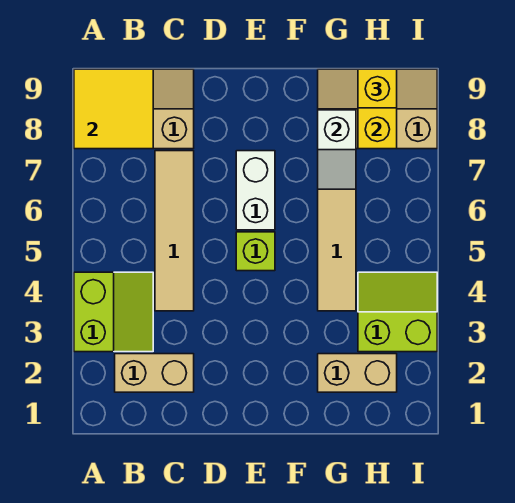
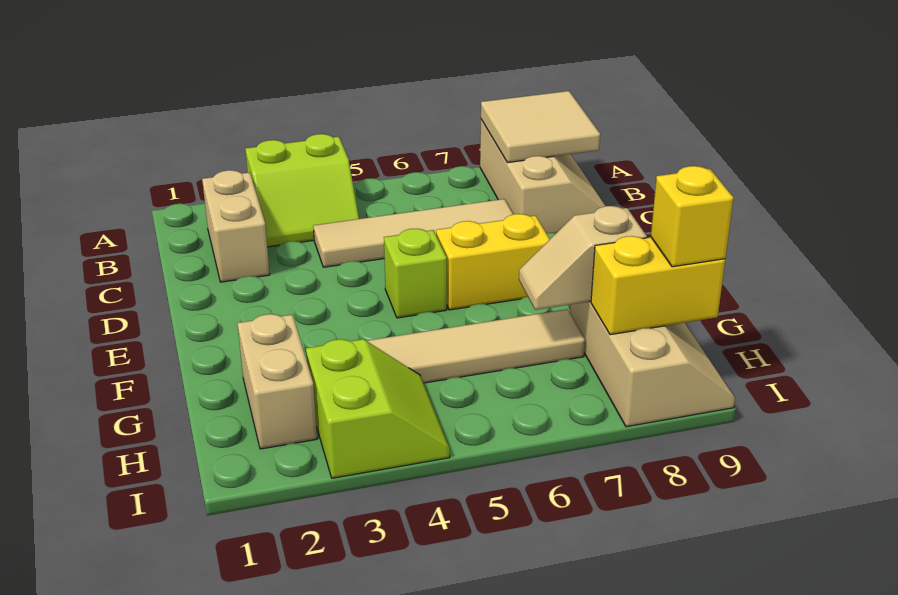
yellow 2x2 tile [74,69,153,149] -> tan 2x2 tile [481,91,600,163]
white 1x2 brick [236,151,275,230] -> yellow 1x2 brick [436,214,550,310]
white 1x2 slope [318,110,356,189] -> tan 1x2 slope [519,206,647,310]

